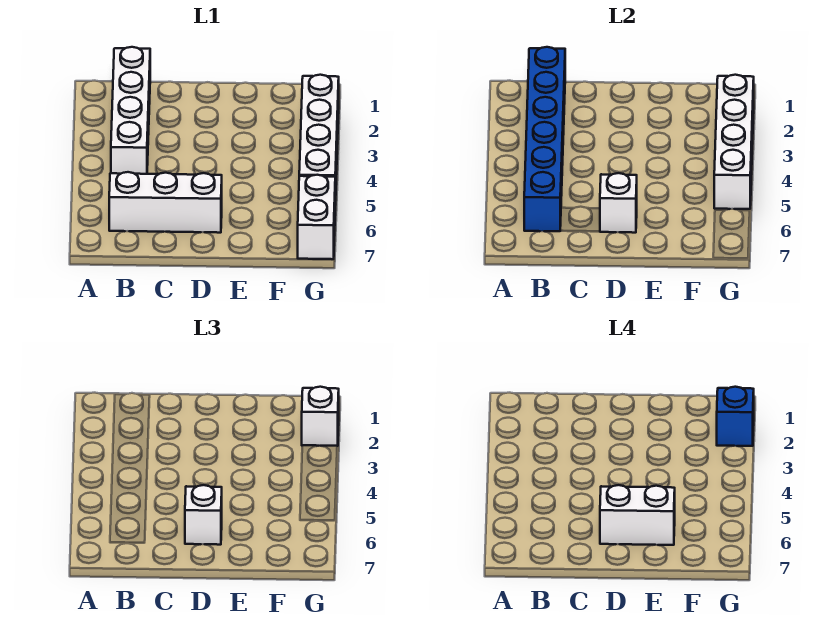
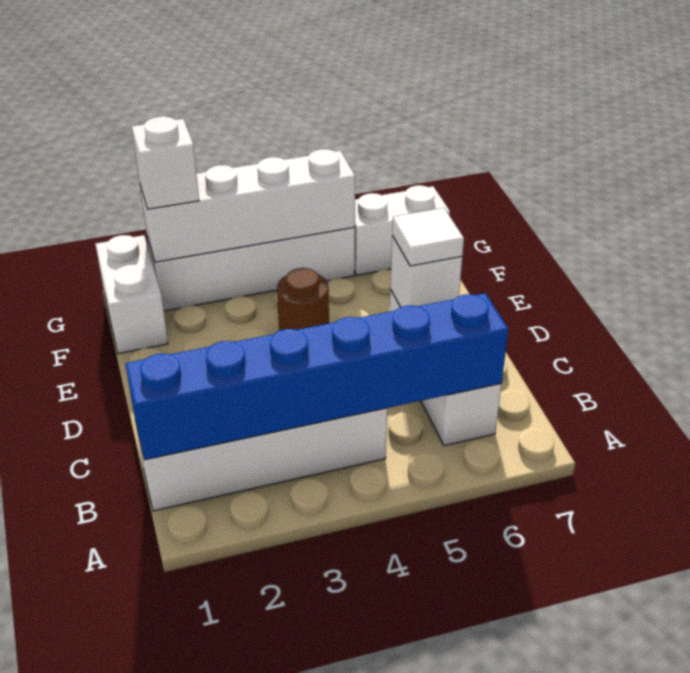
white 1x1 brick [185,485,222,545] -> white 1x1 tile [392,208,464,266]
white 1x2 brick [600,485,675,545] -> white 1x2 brick moved to [96,235,168,354]
none -> brown 1x1 round brick [277,268,329,331]
blue 1x1 brick [717,387,754,446] -> none

